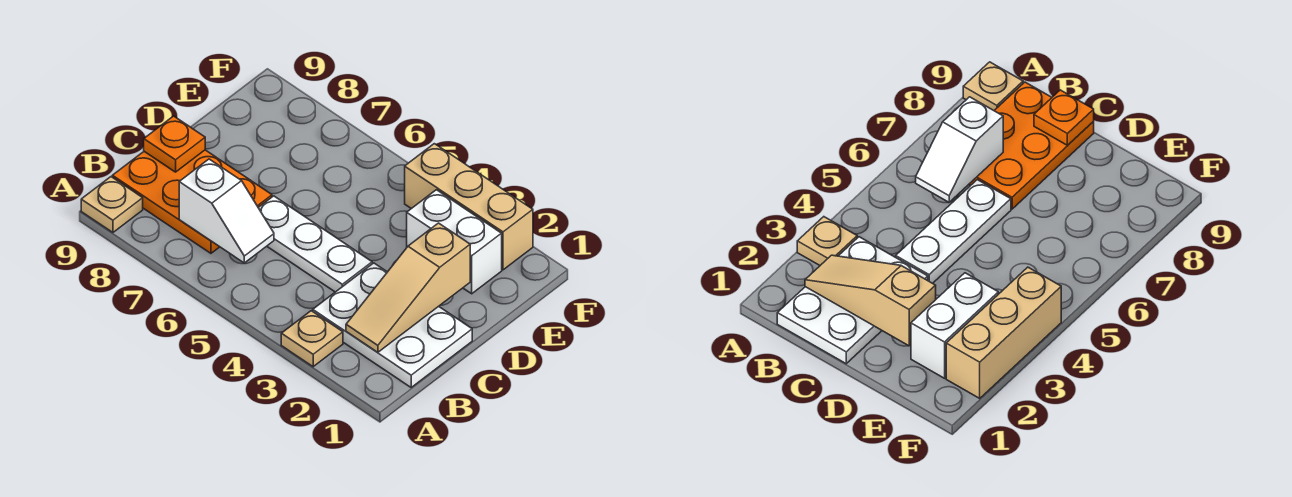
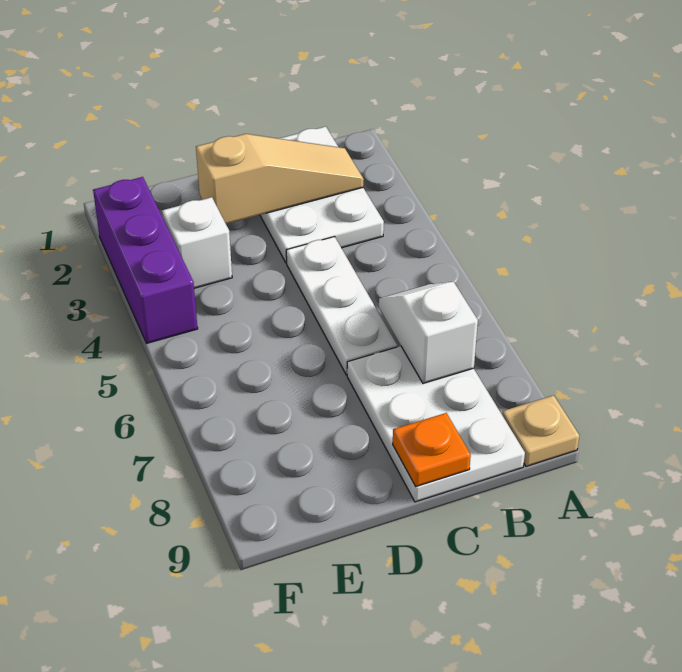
tan 1x1 plate [281,311,343,367] -> none
orange 2x3 plate [112,150,272,253] -> white 2x3 plate [347,346,525,502]
white 1x2 brick [407,190,502,294] -> white 1x1 brick [162,197,232,288]
tan 1x3 brick [405,144,533,270] -> purple 1x3 brick [93,177,198,343]

